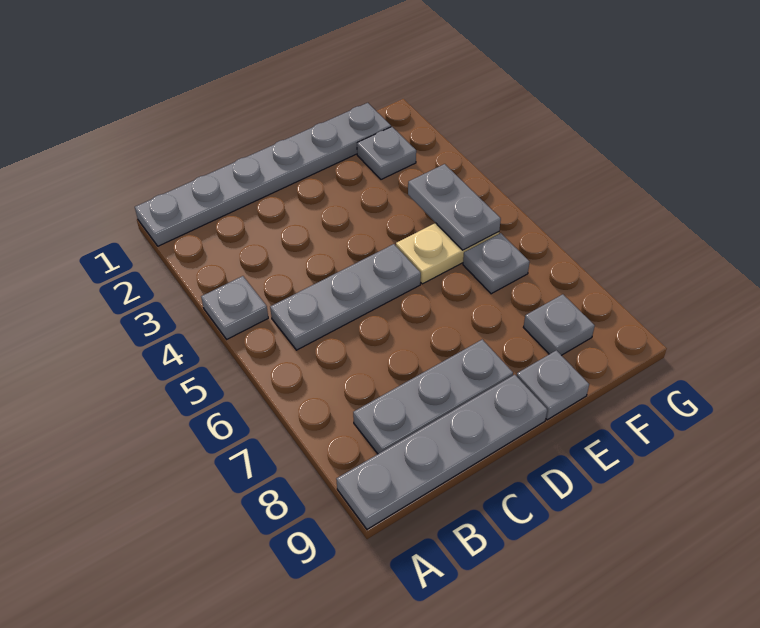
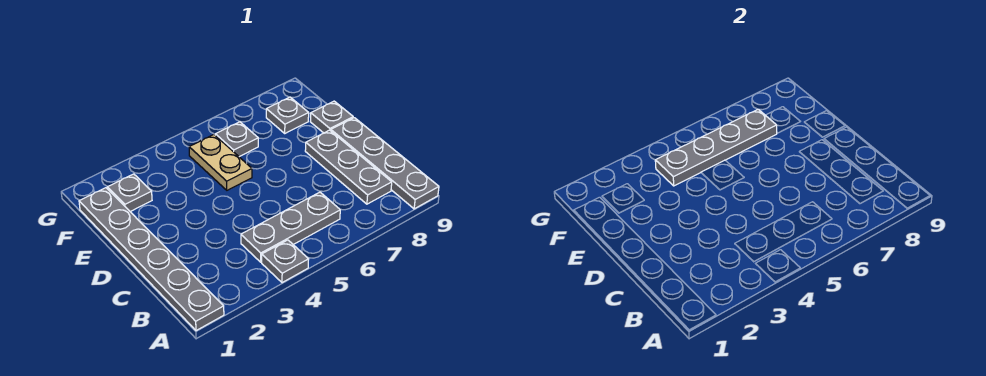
grey 1x3 plate [270,244,421,350] -> grey 1x3 plate turned to [241,192,340,262]
grey 1x2 plate [408,164,501,250] -> grey 1x4 plate [655,109,777,186]

